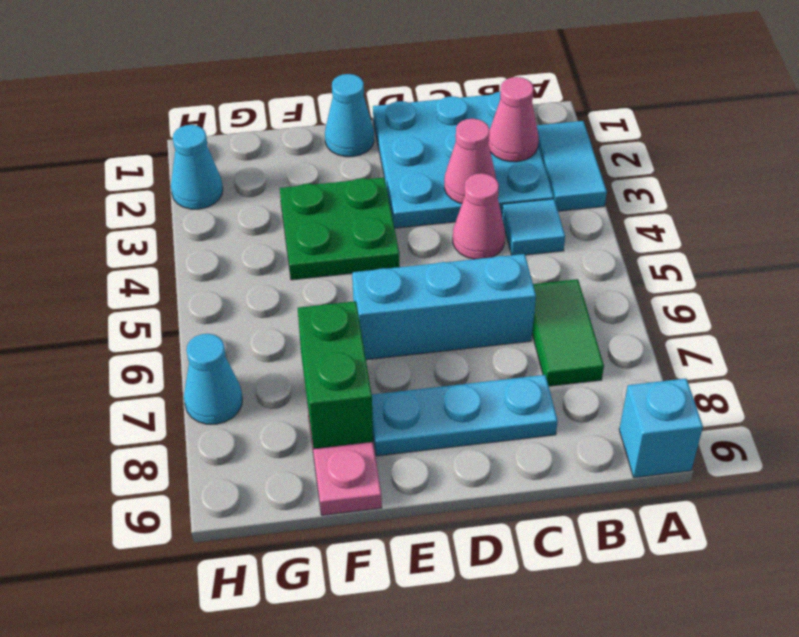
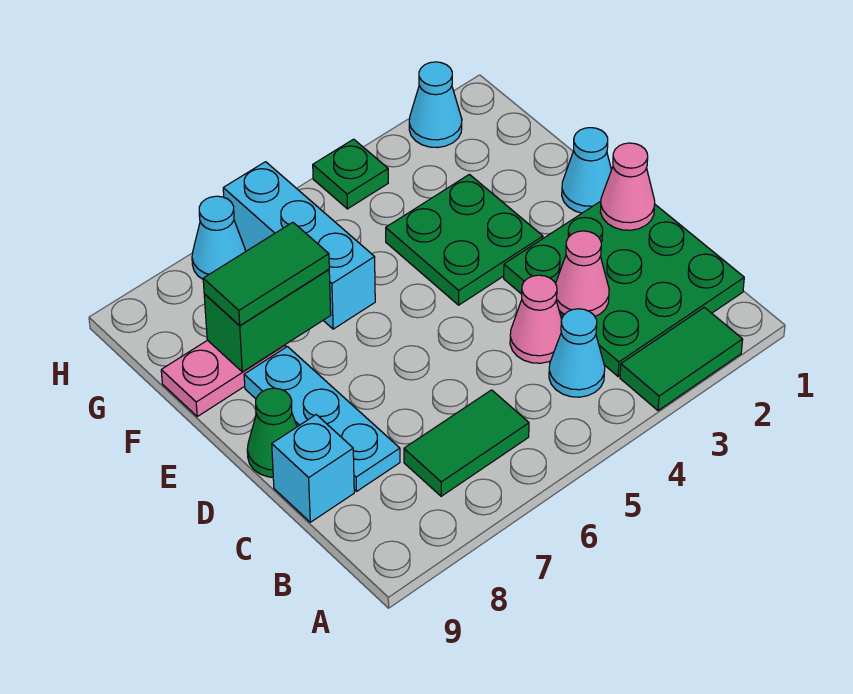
cyan 1x2 tile [537,121,607,211] -> green 1x2 tile [620,307,743,411]
cyan 1x1 brick [619,379,703,478] -> cyan 1x1 brick moved to [272,415,354,522]
cyan 3x3 plate [373,92,554,228] -> green 3x3 plate [504,201,744,376]
pink 1x1 cone [488,77,539,162] -> pink 1x1 cone moved to [600,143,655,230]
cyan 1x1 tile [502,199,565,255] -> cyan 1x1 cone [549,309,605,397]
cyan 1x3 brick [352,254,536,360] -> cyan 1x3 brick moved to [223,162,375,329]
none -> green 1x1 cone [247,388,297,477]
none -> green 1x2 tile [203,222,329,326]
none -> green 1x1 plate [313,139,388,209]

